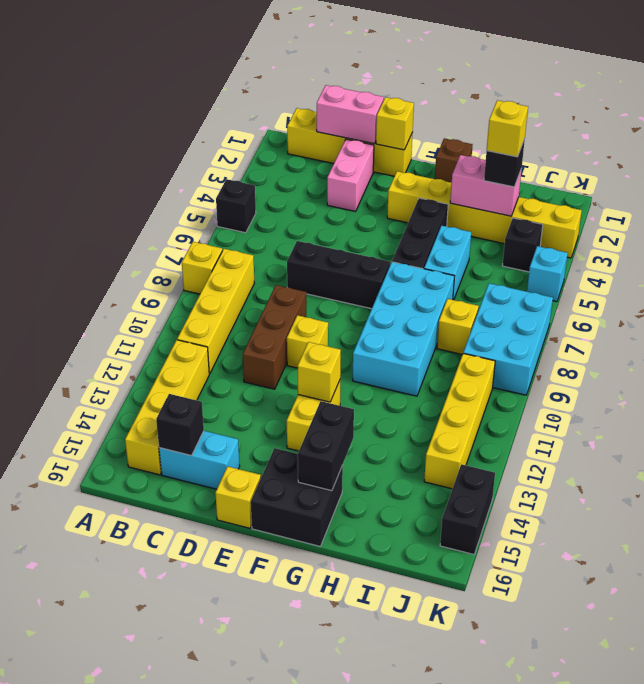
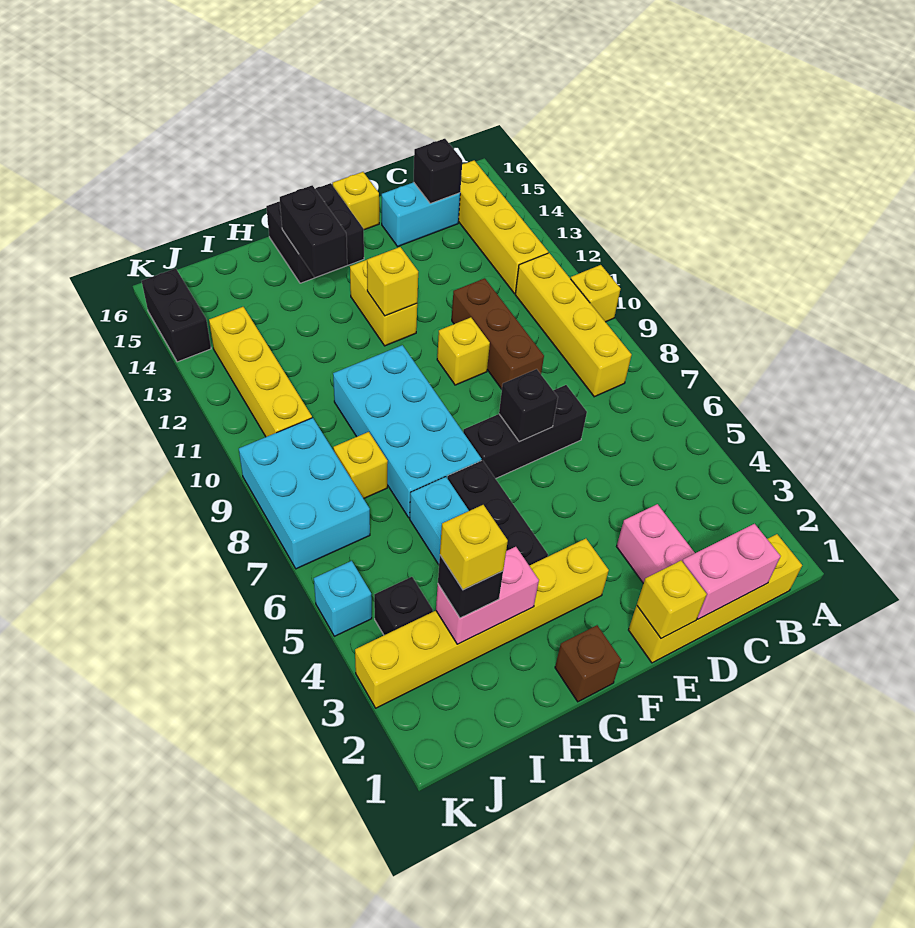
black 1x1 brick [216,179,256,233] -> black 1x1 brick moved to [499,369,558,442]
yellow 1x1 brick [182,242,222,294] -> yellow 1x1 brick moved to [571,265,620,322]

